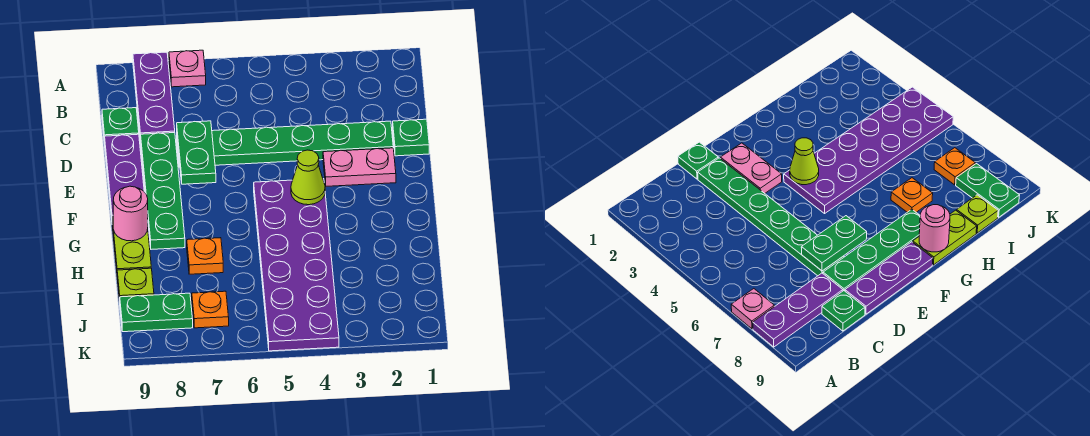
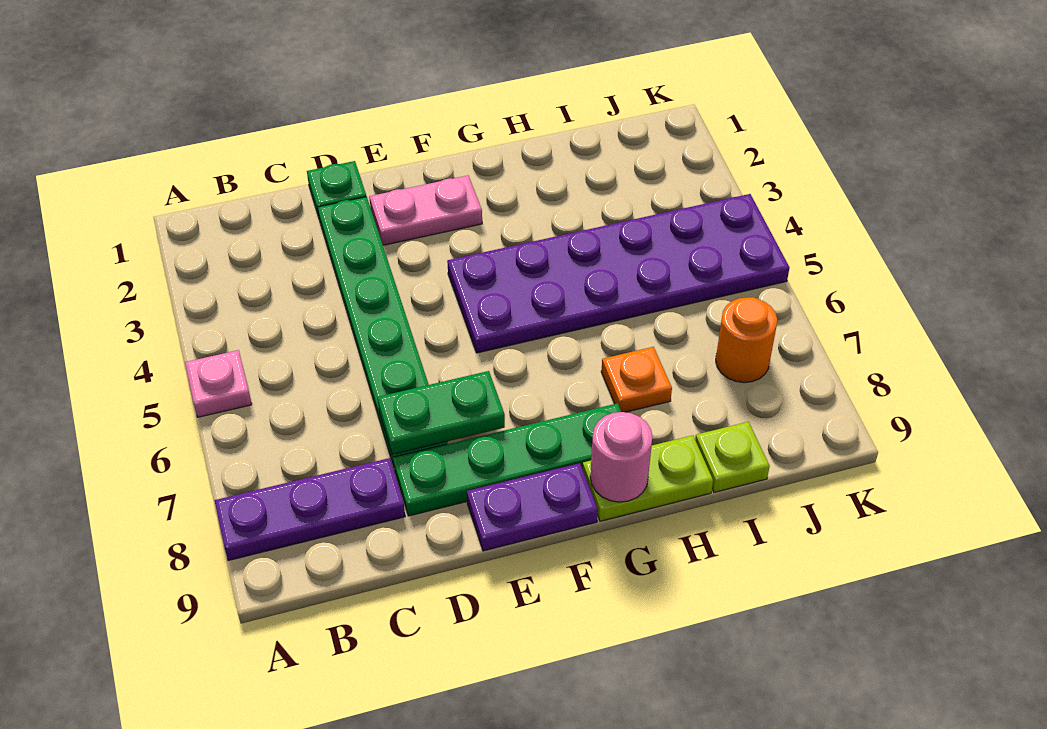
pink 1x1 plate [169,50,206,87] -> pink 1x1 plate moved to [185,350,252,417]
green 1x1 plate [102,108,139,144] -> none
purple 1x3 plate [105,134,144,218] -> purple 1x2 plate [467,463,598,551]
pink 1x2 plate [323,148,396,186] -> pink 1x2 plate turned to [369,176,482,245]
lime 1x1 cone [291,150,325,205] -> none
orange 1x1 plate [192,291,229,328] -> orange 1x1 round brick [716,297,777,383]
green 1x2 plate [120,293,193,332] -> none

